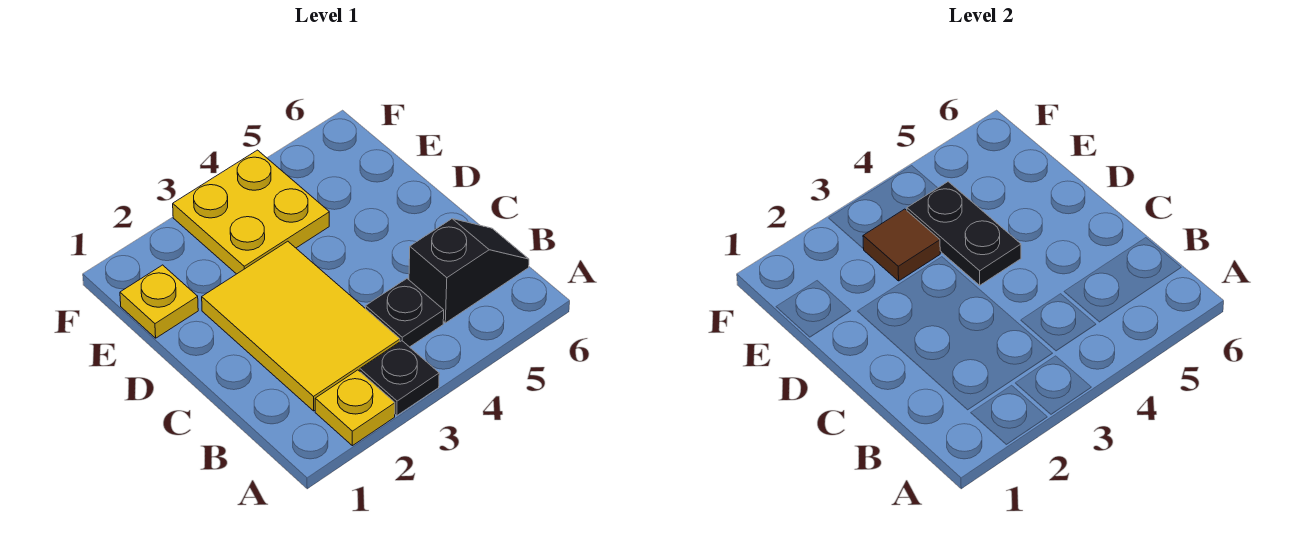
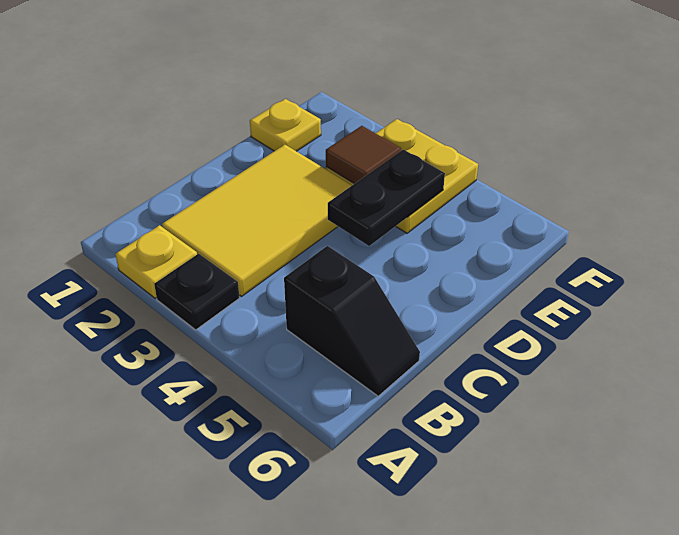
black 1x1 plate [366,279,444,347] -> none

